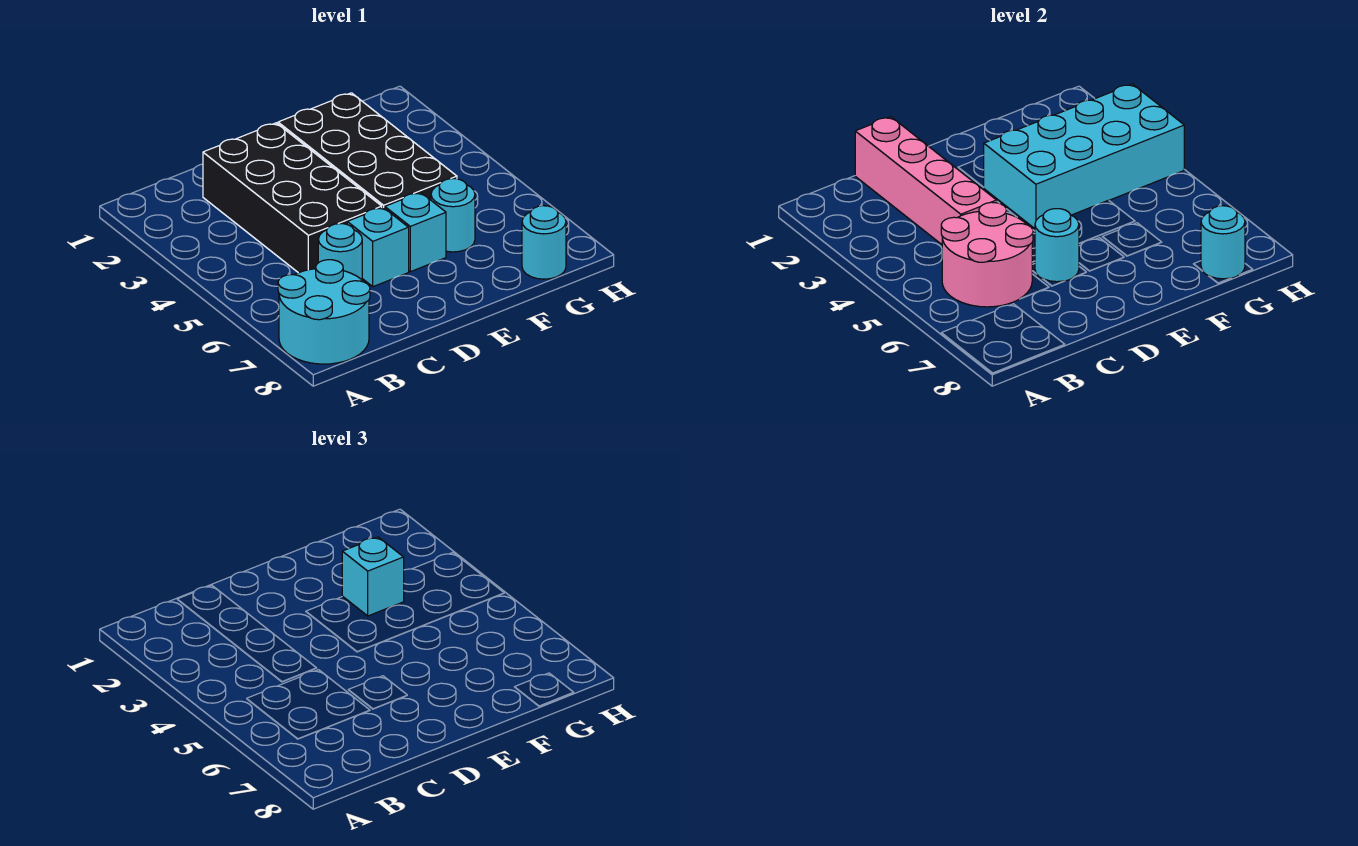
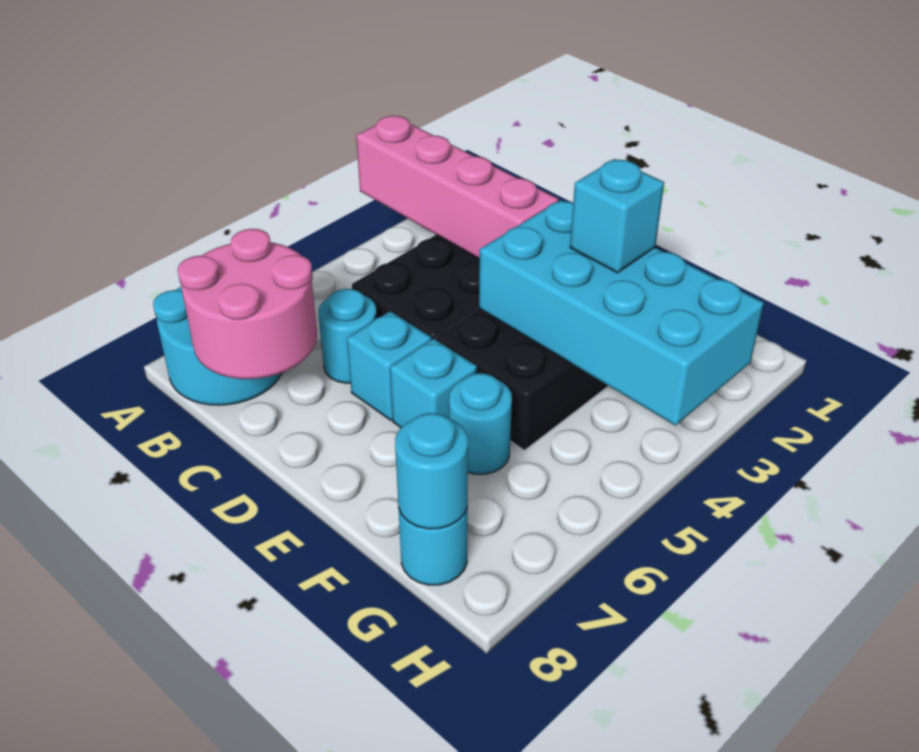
pink 2x2 round brick [941,202,1033,307] -> pink 2x2 round brick moved to [178,229,317,379]
pink 1x4 brick [855,117,997,244] -> pink 1x4 brick turned to [356,116,558,259]
cyan 1x1 round brick [1035,209,1079,282] -> none

